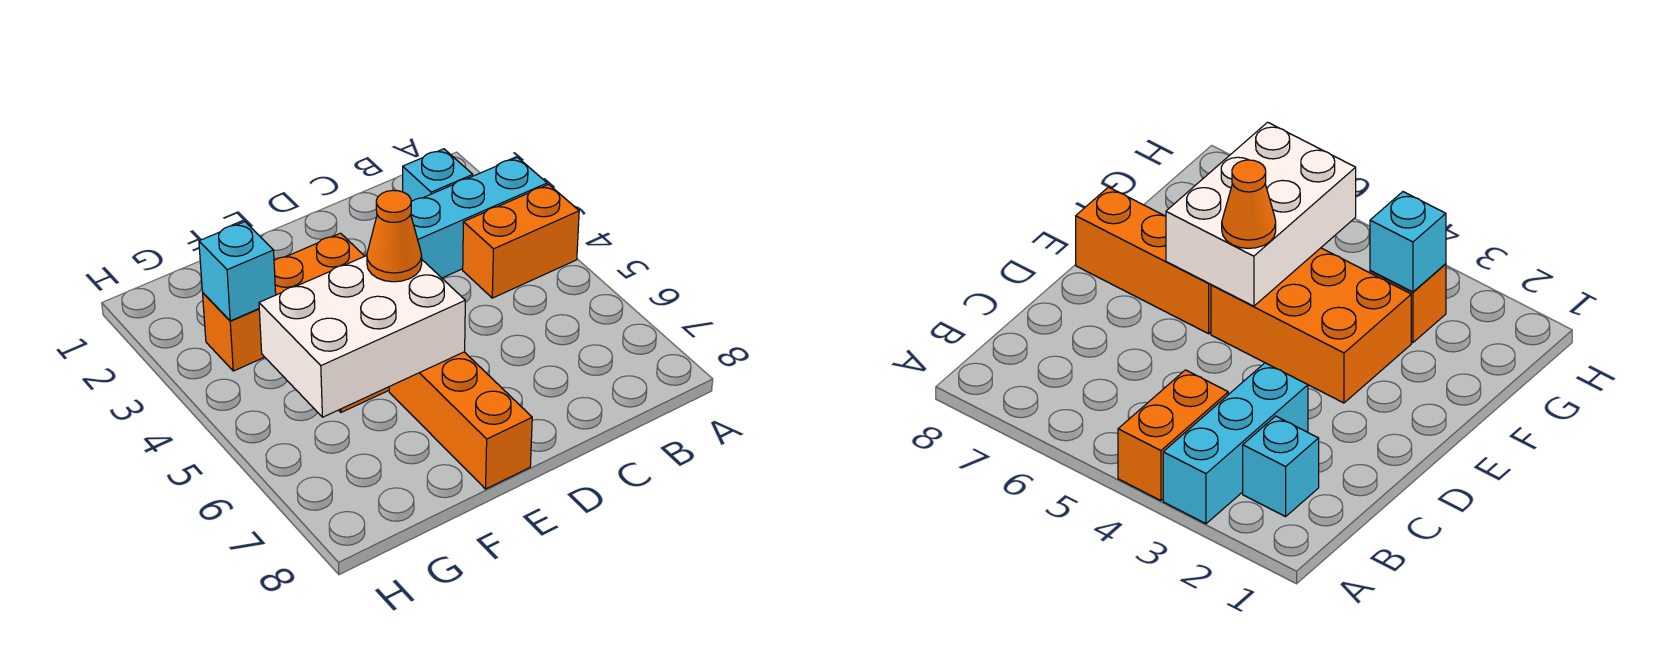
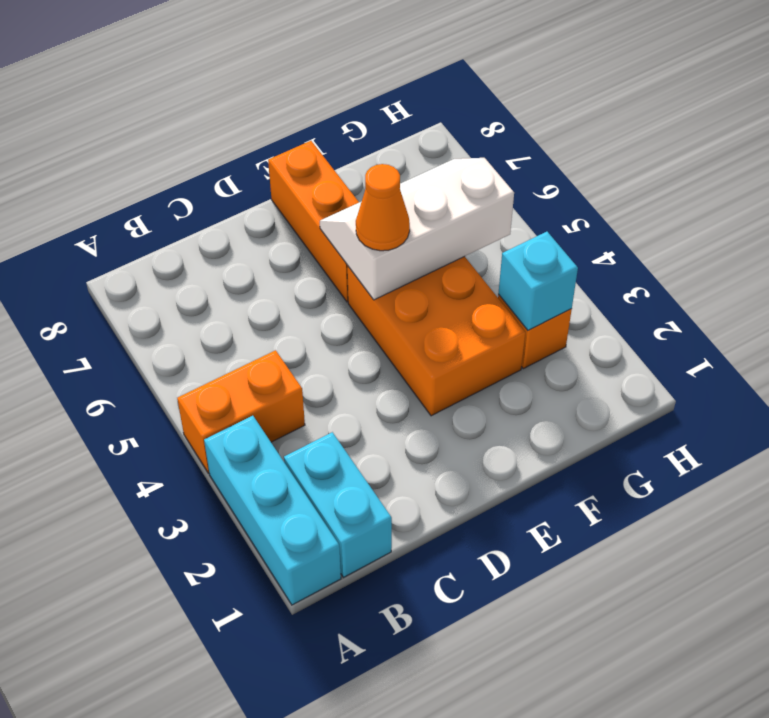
cyan 1x3 brick [411,157,547,278] -> cyan 1x3 brick turned to [204,416,341,605]
cyan 1x1 brick [403,149,473,202] -> cyan 1x2 brick [284,432,392,577]
white 2x3 brick [259,256,465,417] -> white 2x3 slope [320,158,514,300]

